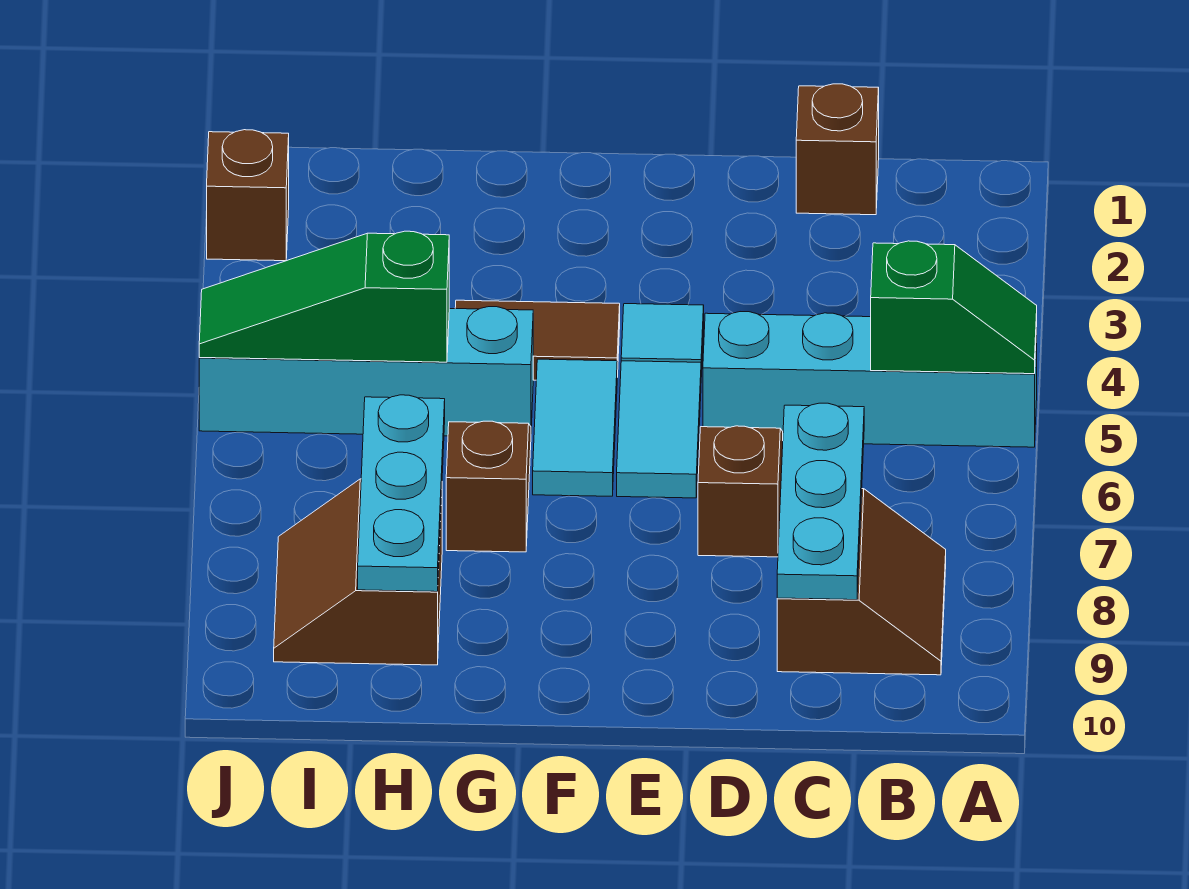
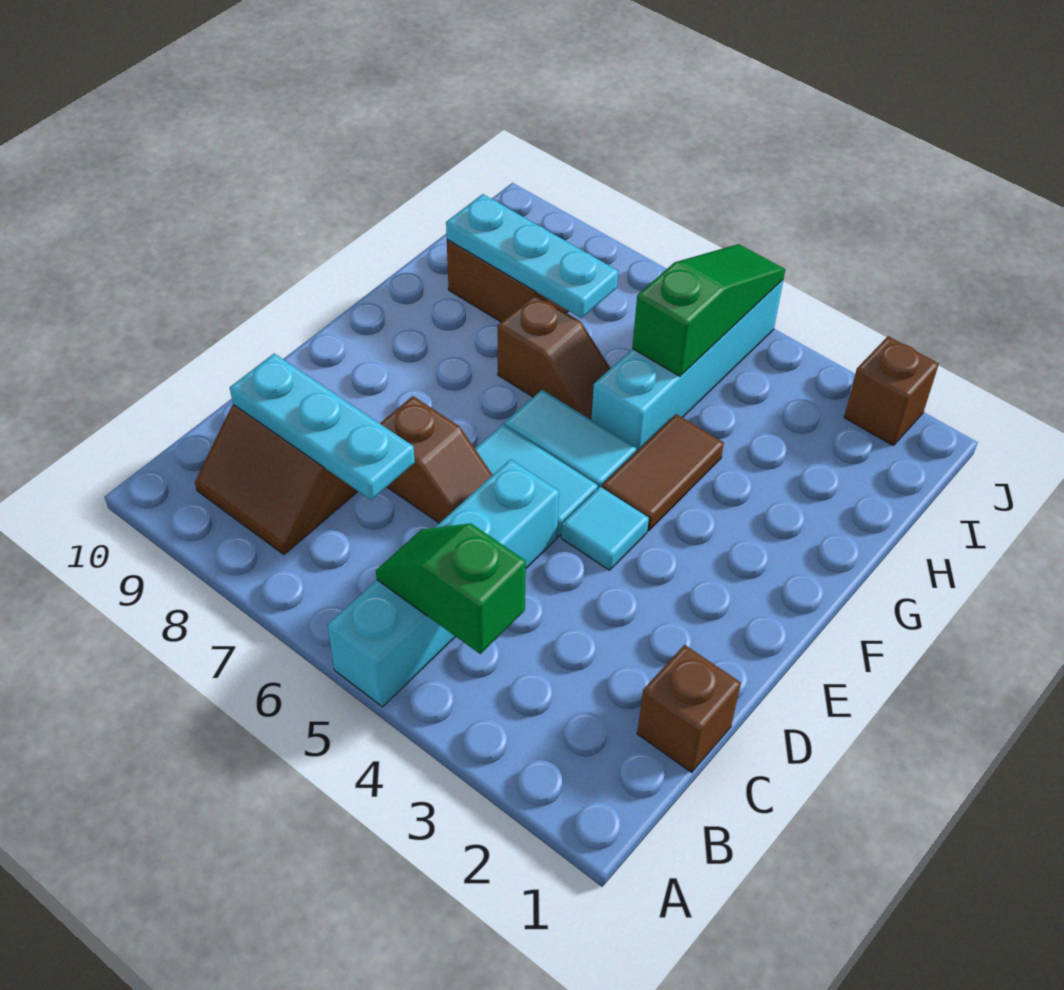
green 1x2 slope [871,241,1037,374] -> green 1x2 slope turned to [376,523,526,654]

